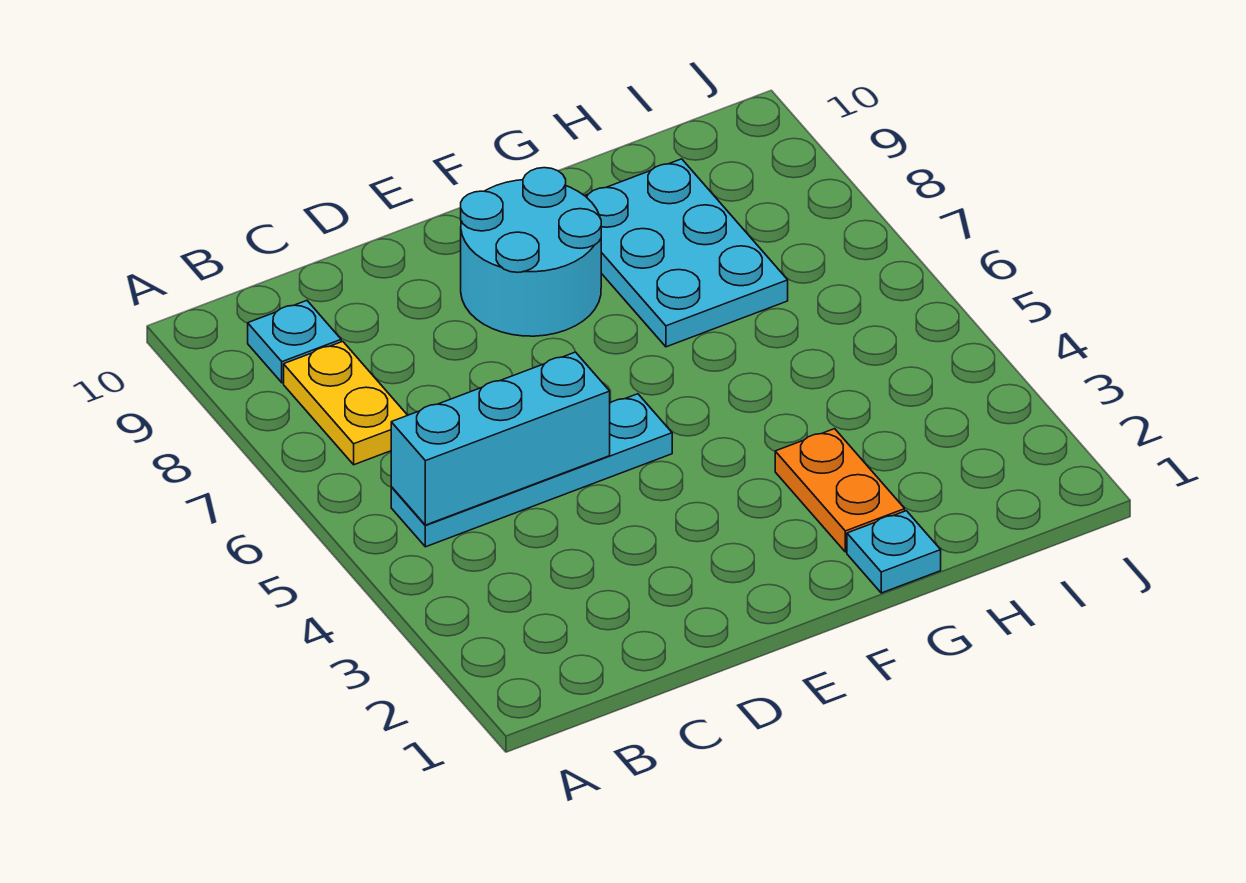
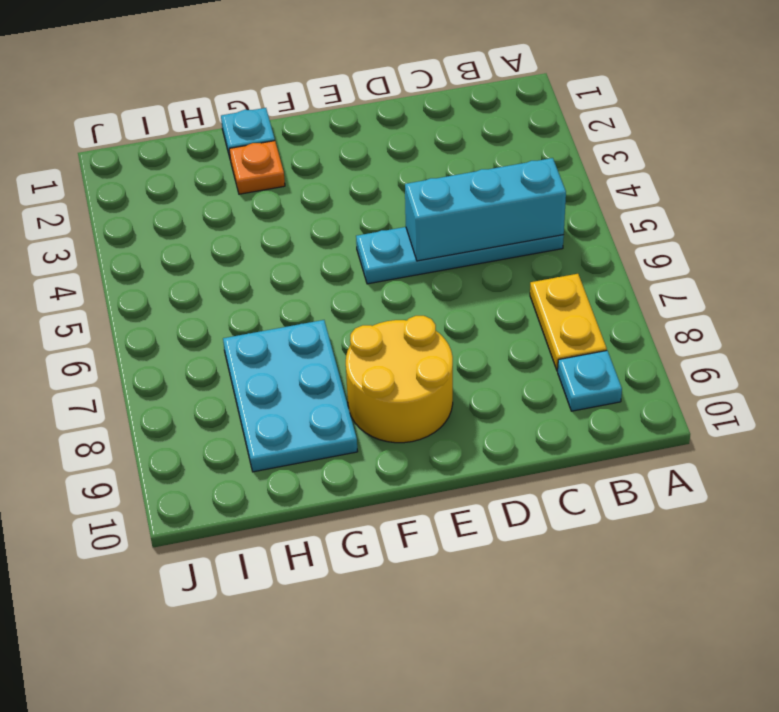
cyan 2x2 round brick [461,168,601,336] -> yellow 2x2 round brick [346,316,453,443]
orange 1x2 plate [775,429,905,552] -> orange 1x1 plate [229,141,285,194]

